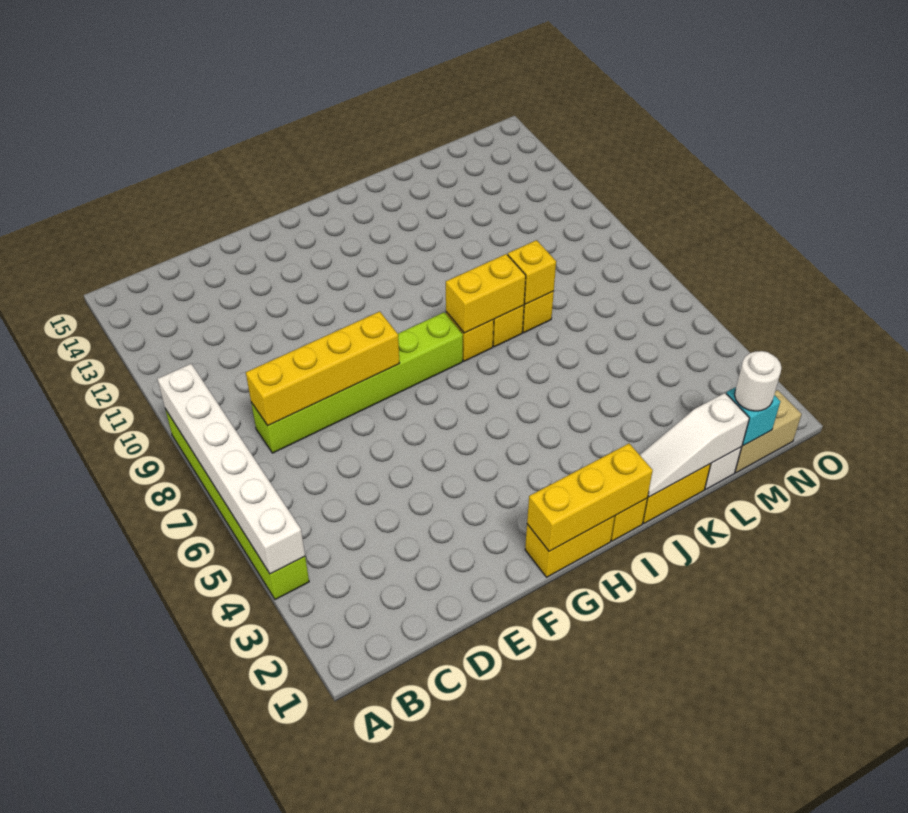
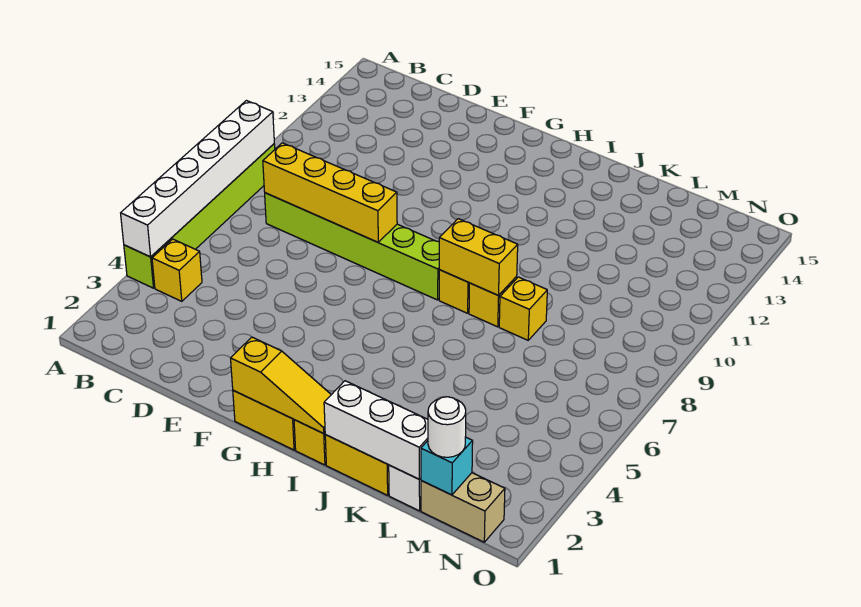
yellow 1x3 brick [527,444,653,551] -> yellow 1x3 slope [231,337,331,433]
white 1x3 slope [640,393,749,497] -> white 1x3 brick [324,381,428,479]
yellow 1x1 brick [508,240,556,304] -> yellow 1x1 brick moved to [152,239,202,301]

